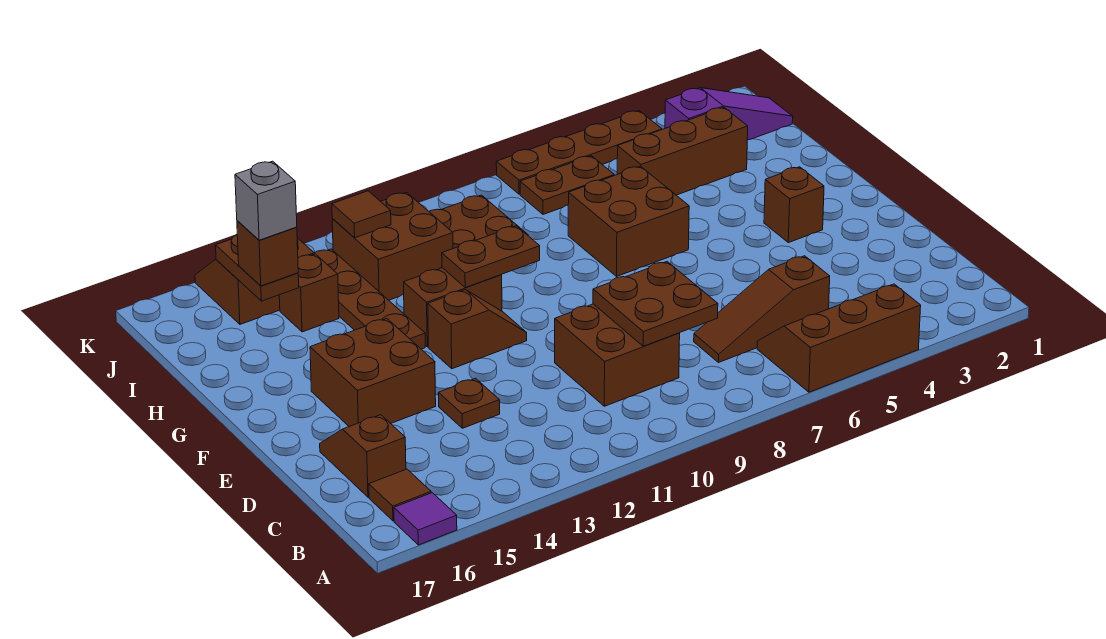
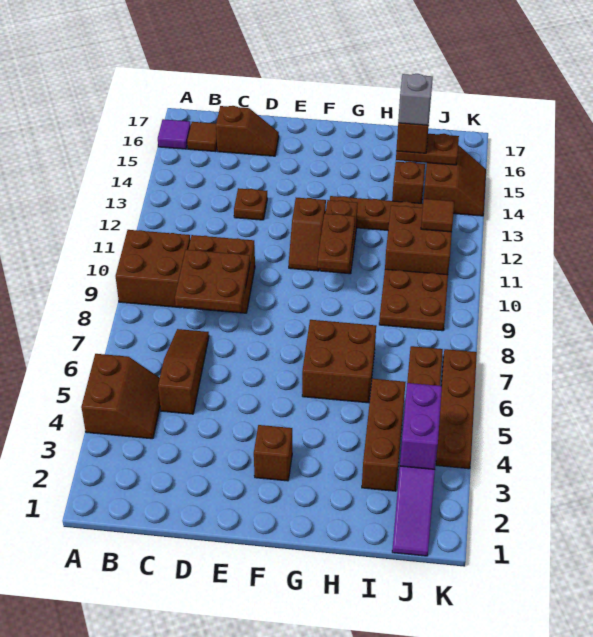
brown 2x3 slope [757,284,921,392] -> brown 2x2 slope [81,354,160,439]
brown 2x2 brick [310,319,436,426] -> brown 2x2 brick moved to [116,230,190,308]
none -> purple 1x2 brick [400,383,442,469]

